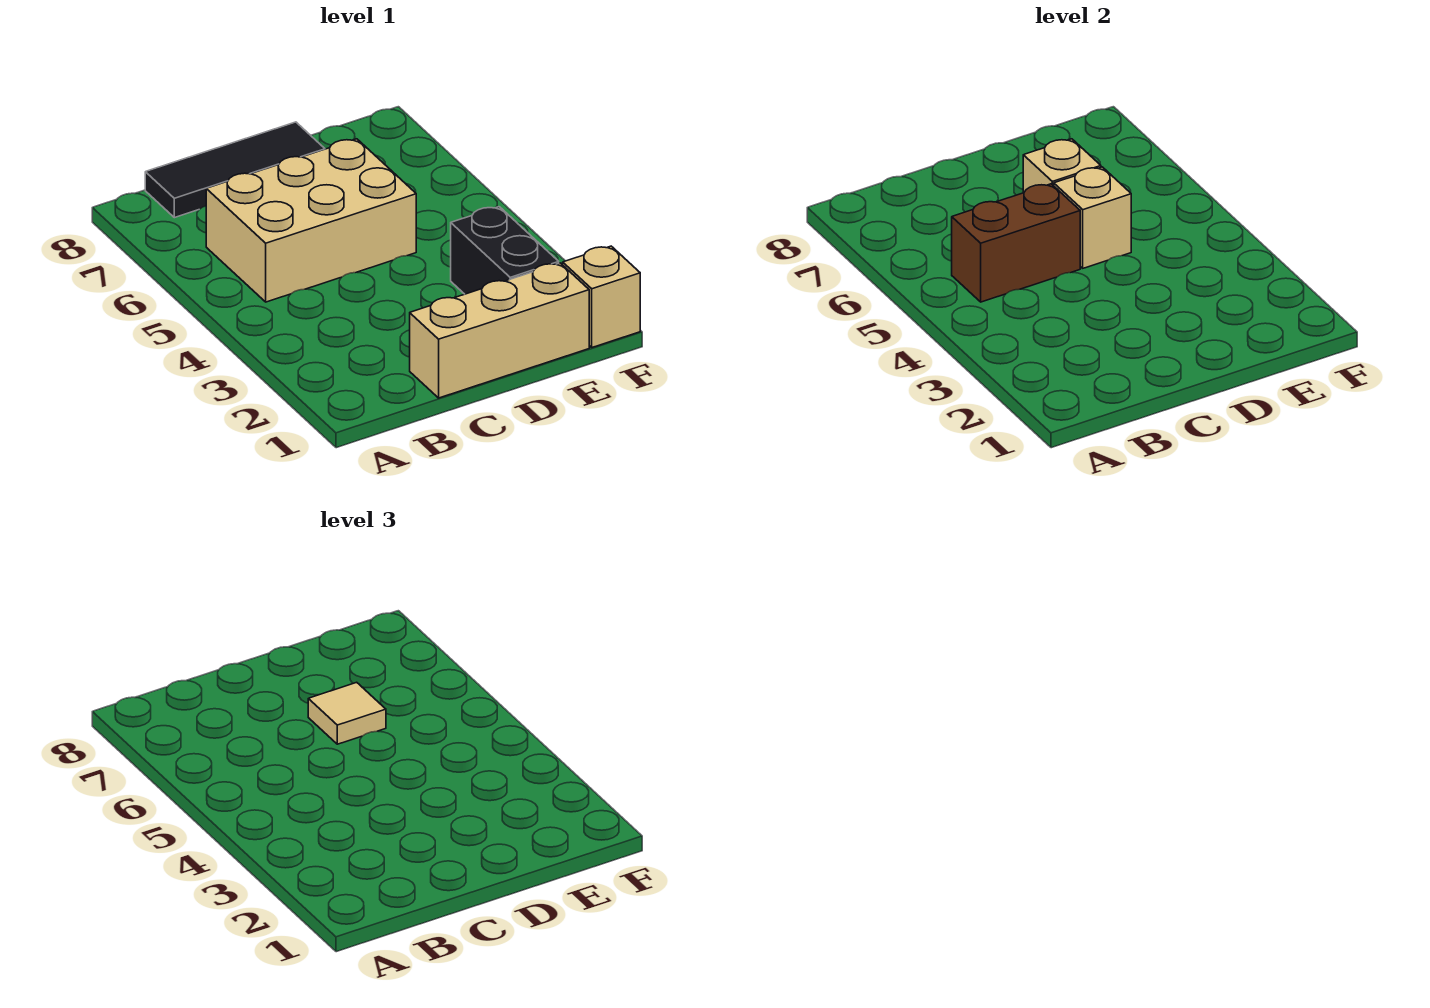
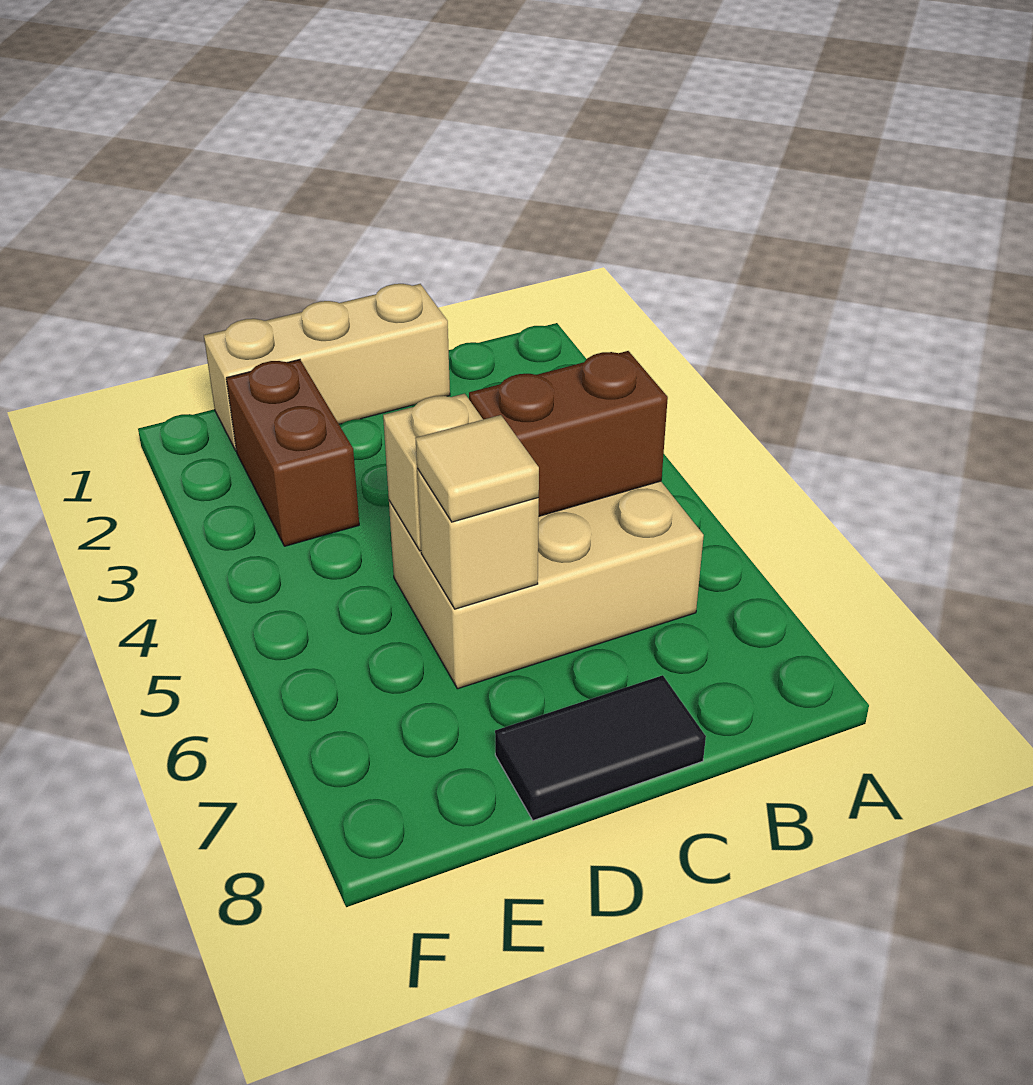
black 1x3 tile [145,122,325,218] -> black 1x2 tile [495,675,706,820]
black 1x2 brick [451,207,559,294] -> brown 1x2 brick [226,360,359,546]
tan 1x1 brick [563,246,640,347] -> none

